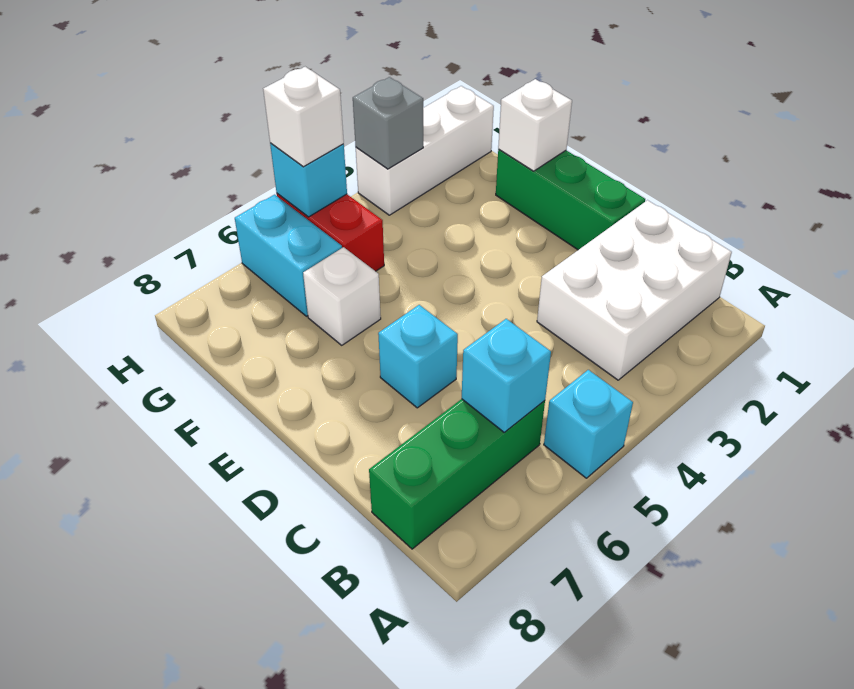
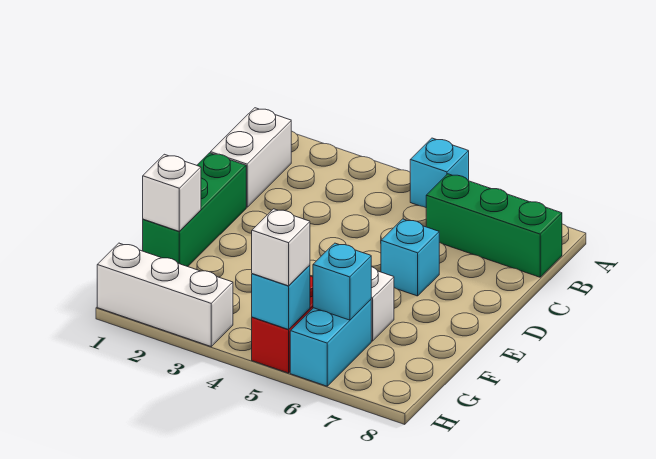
white 2x3 brick [537,200,732,380] -> white 1x2 brick [211,108,291,207]
cyan 1x1 brick [462,319,551,433] -> cyan 1x1 brick moved to [313,243,372,320]
grey 1x1 brick [353,77,423,169] -> none

